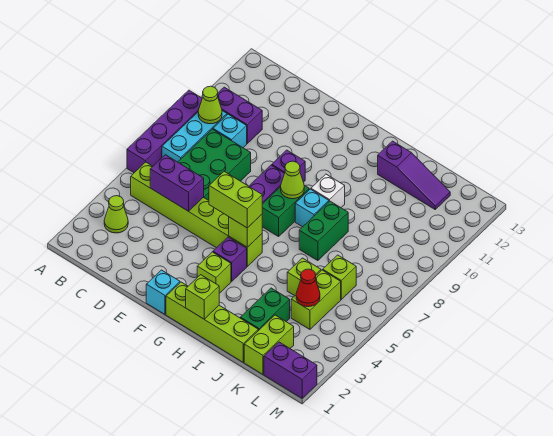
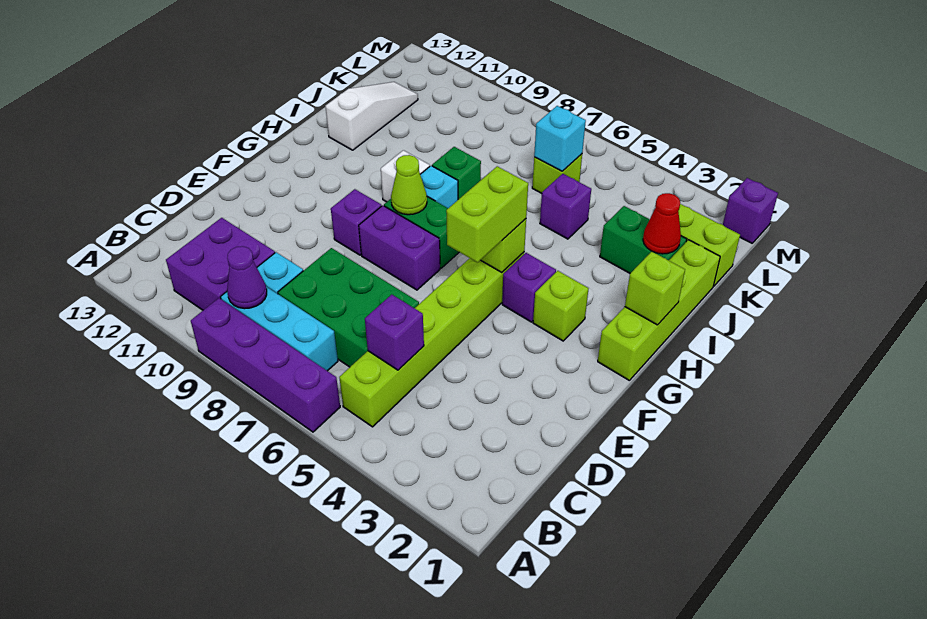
lime 1x1 cone [104,196,128,233] -> none
lime 1x1 cone [198,86,222,124] -> purple 1x1 cone [227,246,267,309]
purple 1x2 brick [218,87,262,143] -> purple 2x2 brick [166,218,275,310]
purple 1x2 brick [150,155,204,211] -> purple 1x1 brick [365,294,424,370]
cyan 1x1 brick [146,270,180,314] -> cyan 1x1 brick moved to [534,106,586,171]
green 1x2 brick [299,201,348,261] -> green 1x1 brick [432,147,481,200]
purple 1x3 slope [378,141,450,209] -> white 1x3 slope [325,82,418,150]
lime 1x1 brick [287,258,321,296] -> purple 1x1 brick [540,174,591,239]
lime 1x2 brick [291,270,341,329] -> none
red 1x1 cone [296,269,320,307] -> red 1x1 cone moved to [643,193,681,254]
purple 1x2 brick [264,342,317,398] -> purple 1x1 brick [723,178,778,243]

